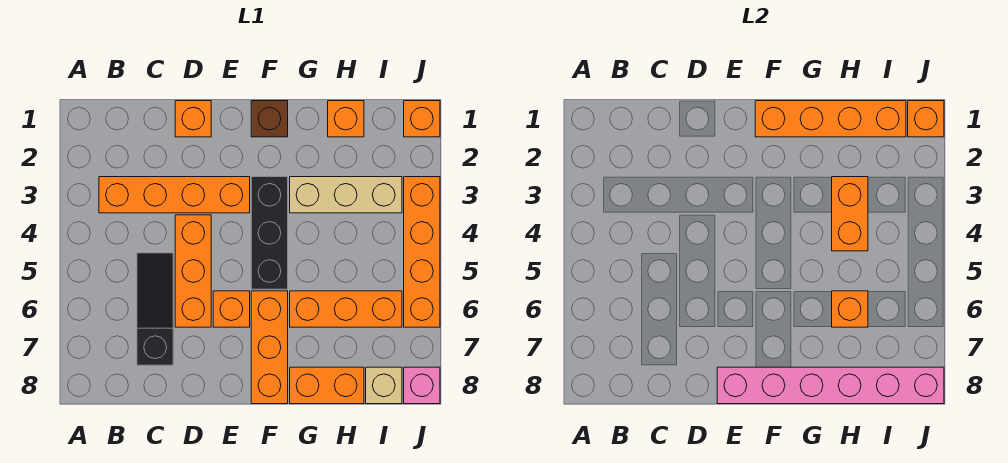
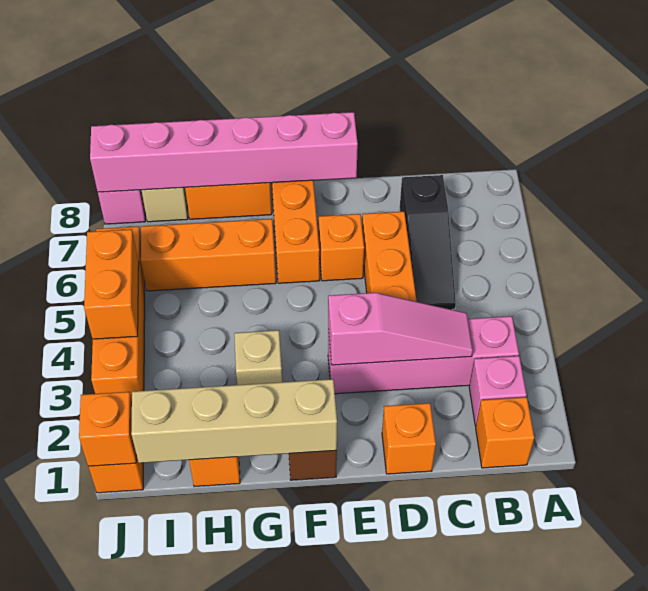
none -> pink 1x1 brick [469,356,527,426]
orange 1x4 brick [99,177,250,213] -> pink 1x4 brick [328,316,519,394]
none -> pink 1x3 slope [328,293,473,365]
orange 1x4 brick [755,101,906,137] -> tan 1x4 brick [131,379,337,463]
black 1x3 brick [251,177,288,289] -> none
tan 1x3 brick [290,177,402,213] -> tan 1x1 brick [234,330,282,385]
orange 1x2 brick [832,177,868,251] -> orange 1x2 brick moved to [84,229,139,339]
orange 1x1 brick [832,291,868,327] -> orange 1x1 brick moved to [476,397,534,468]

